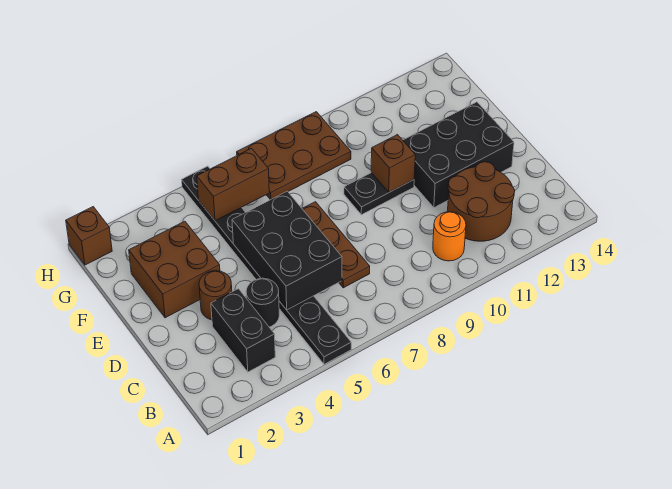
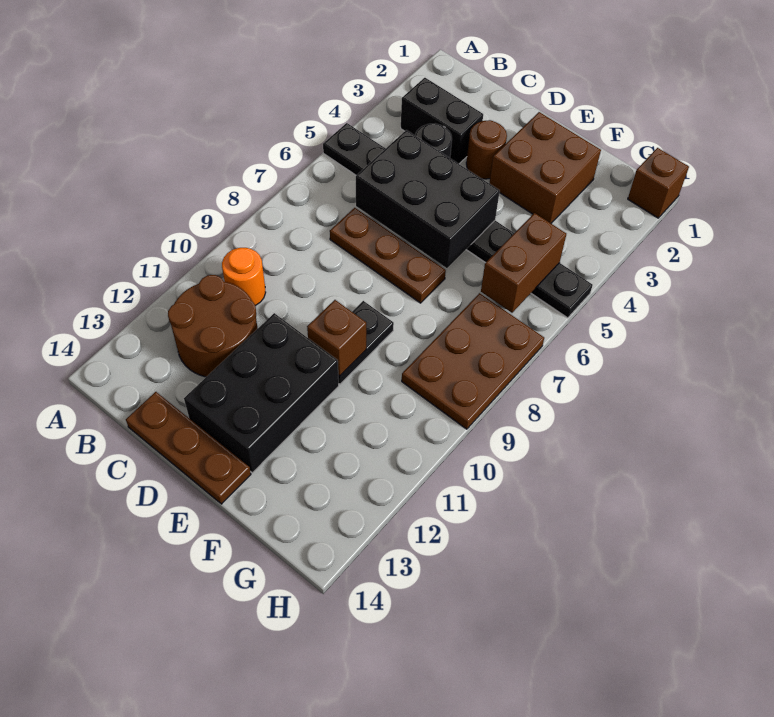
none -> brown 1x3 plate [126,392,251,504]

